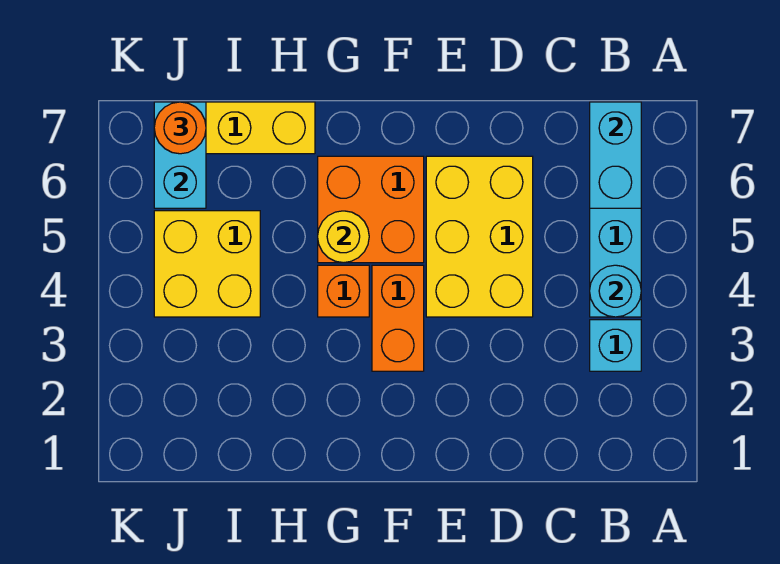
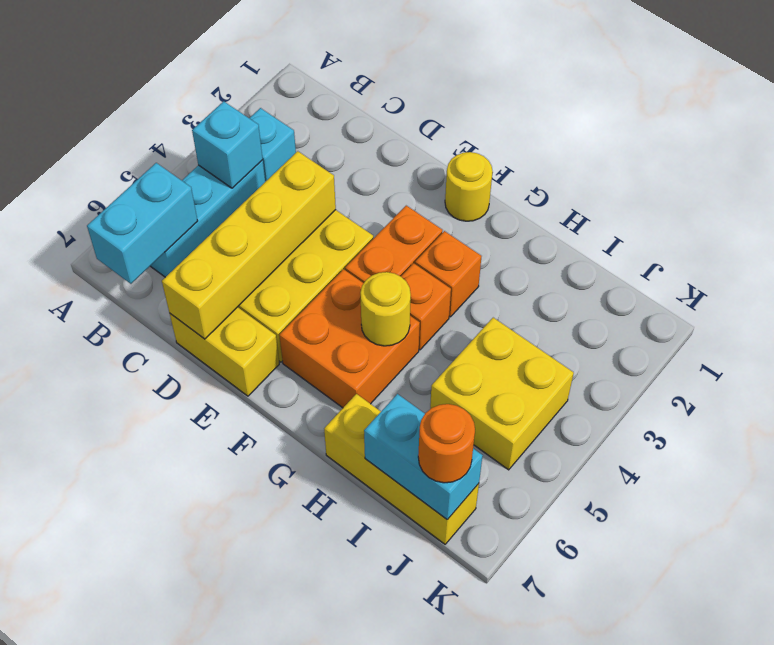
cyan 1x1 round brick [590,265,641,317] -> cyan 1x1 brick [192,101,263,188]
none -> yellow 1x4 brick [162,151,336,339]
none -> yellow 1x2 brick [170,307,279,396]
none -> yellow 1x1 round brick [445,152,493,221]
none -> orange 1x1 brick [415,231,482,317]
cyan 1x2 brick [154,102,206,208] -> cyan 1x2 brick turned to [364,394,483,520]

